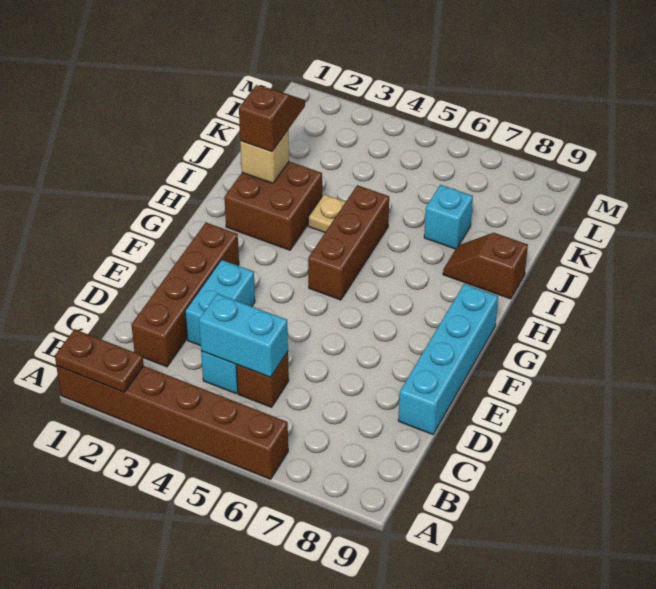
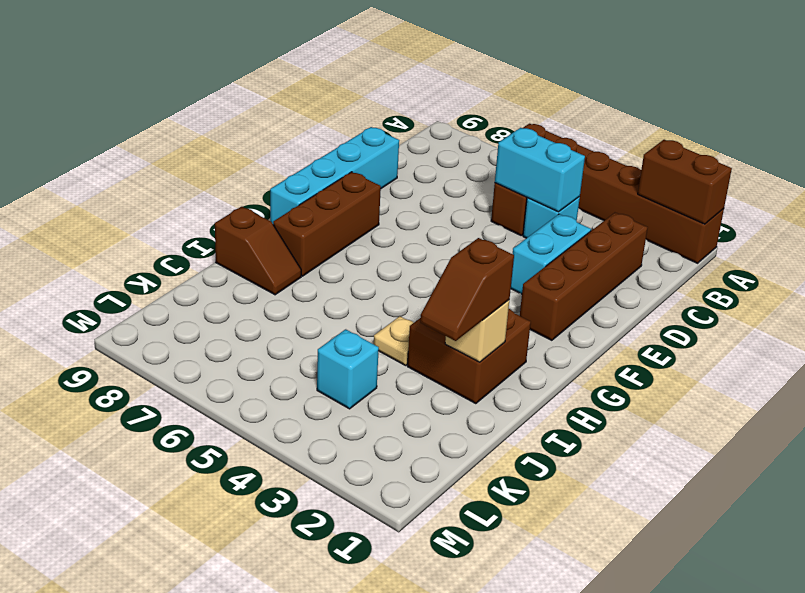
brown 1x2 plate [55,329,144,392] -> brown 1x2 brick [638,140,732,224]
brown 1x3 brick [308,185,389,300] -> brown 1x3 brick moved to [273,172,381,276]
cyan 1x1 brick [424,185,473,249] -> cyan 1x1 brick moved to [317,329,379,409]

